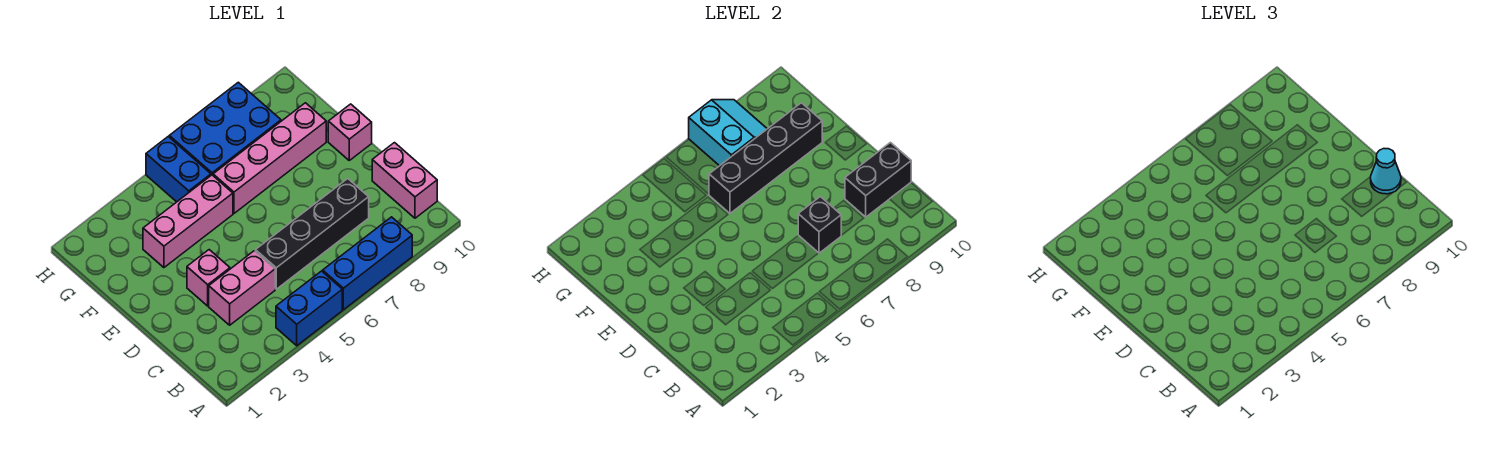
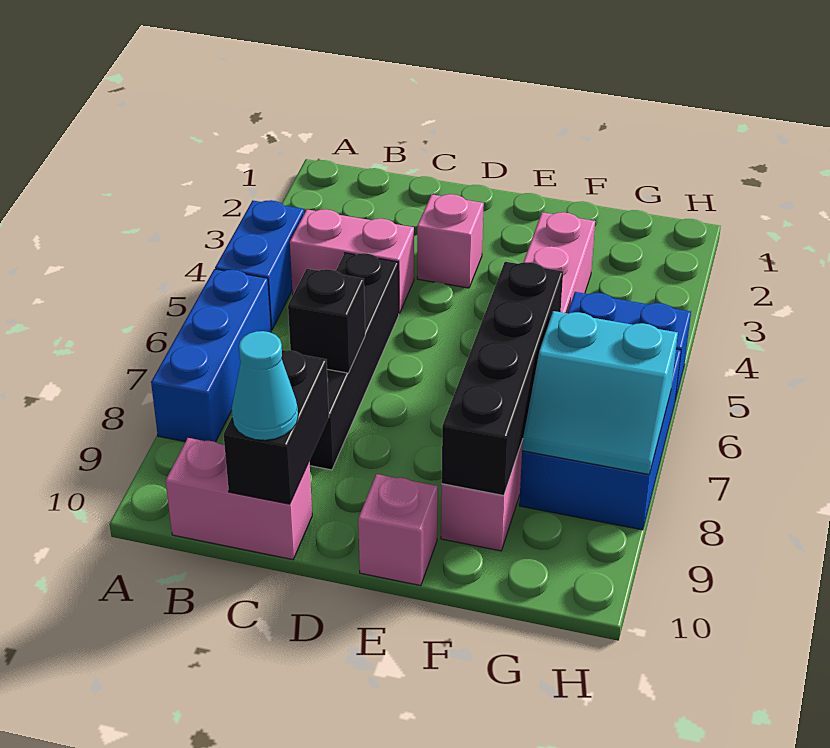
pink 1x2 brick [209,251,275,325] -> pink 1x2 brick turned to [290,209,414,313]

